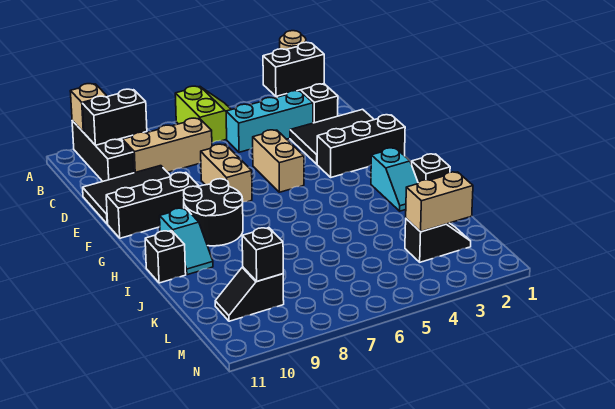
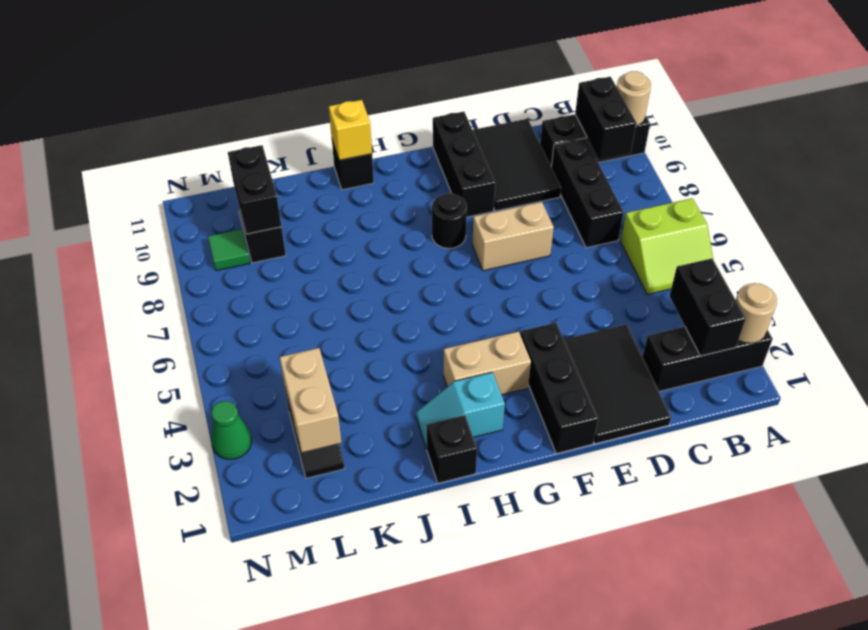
tan 1x1 brick [70,84,107,132] -> tan 1x1 round brick [617,71,651,126]
cyan 1x3 brick [226,91,313,152] -> none
tan 1x3 brick [123,118,212,173] -> black 1x3 brick [551,138,623,248]
tan 1x2 brick [253,130,304,192] -> tan 1x2 brick moved to [443,331,531,395]
black 2x2 round brick [184,179,243,246] -> black 1x1 round brick [432,193,467,249]
cyan 1x2 slope [160,208,213,275] -> none
none -> yellow 1x1 brick [329,100,372,160]
black 1x1 brick [242,228,283,281] -> black 1x2 brick [228,145,281,234]
none -> green 1x1 tile [208,229,250,271]
none -> green 1x1 cone [212,401,252,459]

